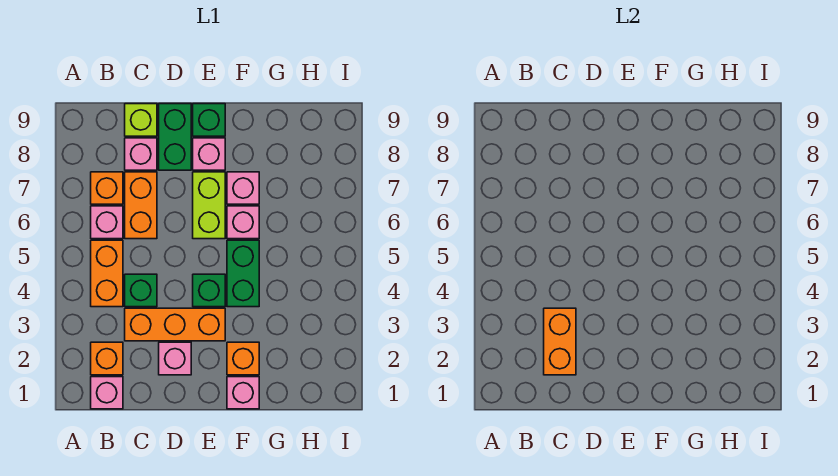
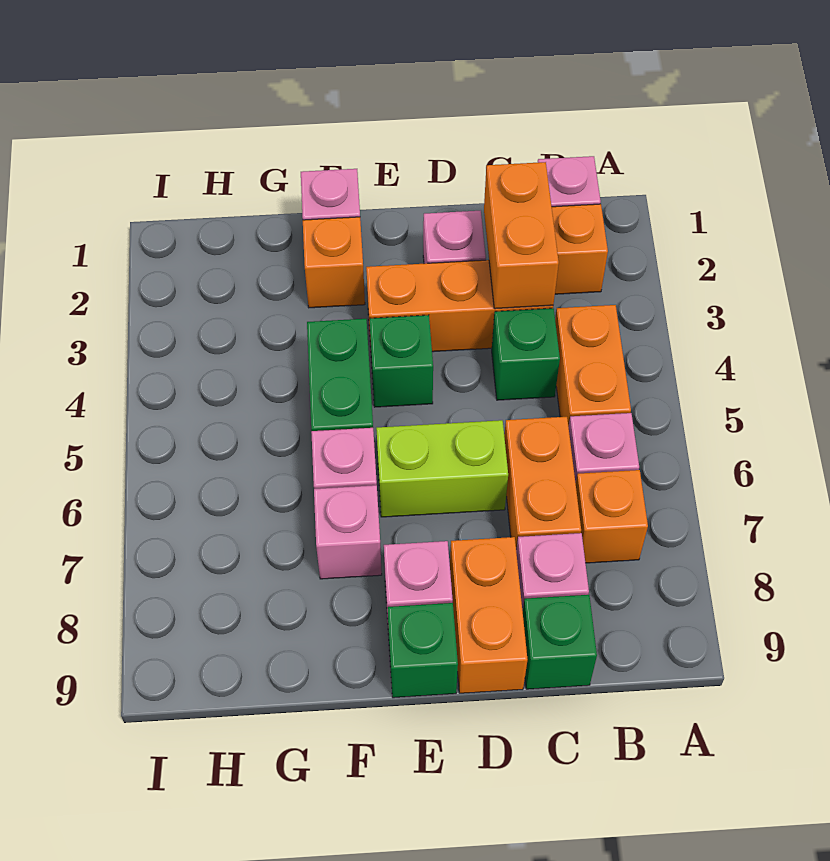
lime 1x1 brick [125,104,157,136] -> green 1x1 brick [523,595,597,689]
green 1x2 brick [159,104,191,170] -> orange 1x2 brick [450,537,528,693]
lime 1x2 brick [193,172,225,239] -> lime 1x2 brick turned to [376,420,508,517]

